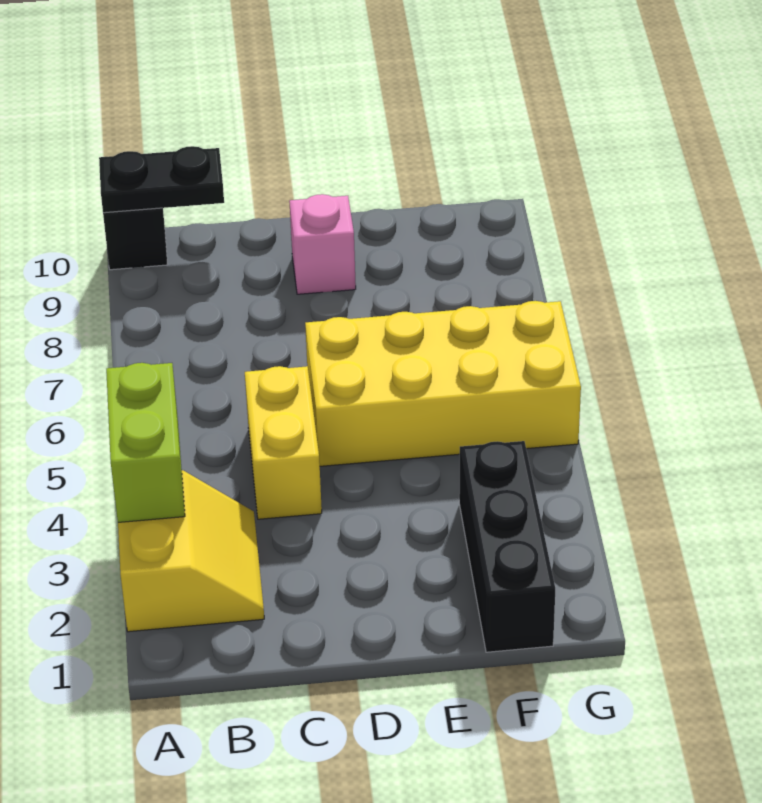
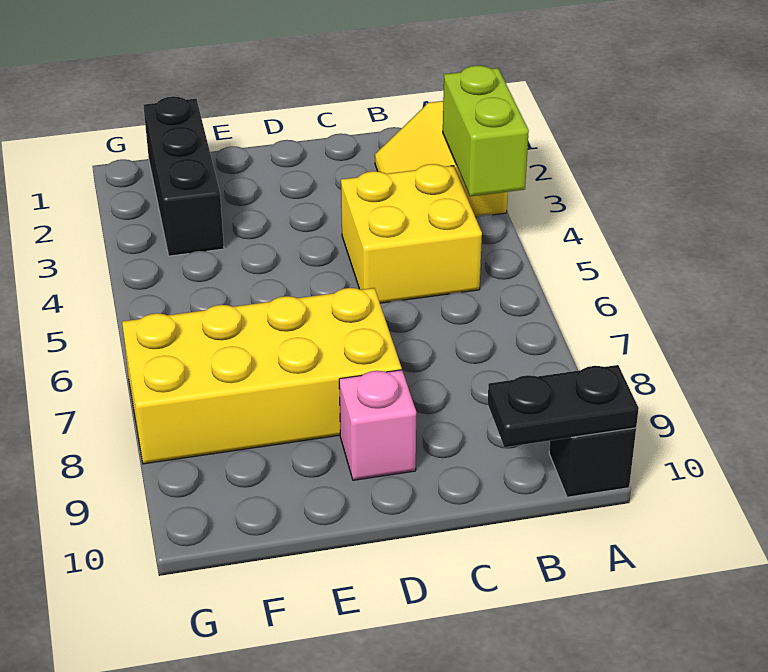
yellow 1x2 brick [245,366,322,519] -> yellow 2x2 brick [341,164,482,303]
yellow 2x4 brick [305,301,581,466] -> yellow 2x4 brick moved to [122,288,402,464]

